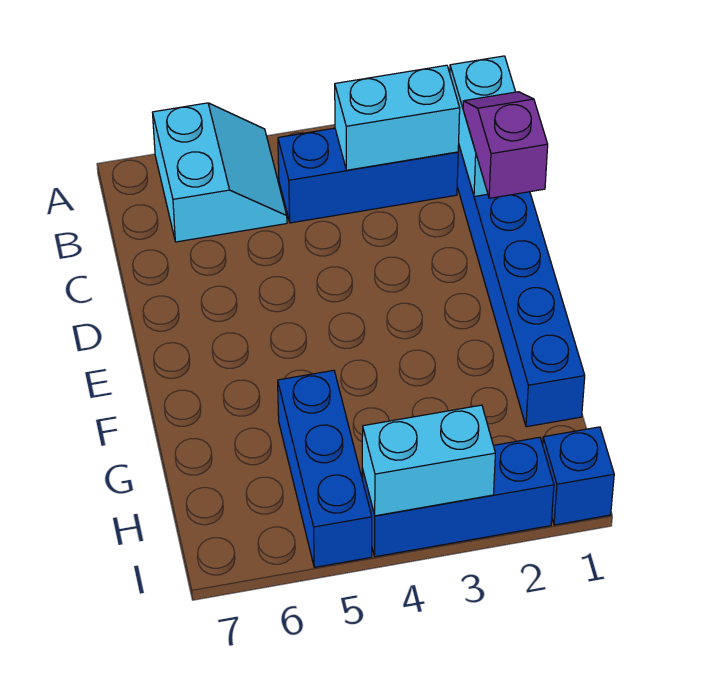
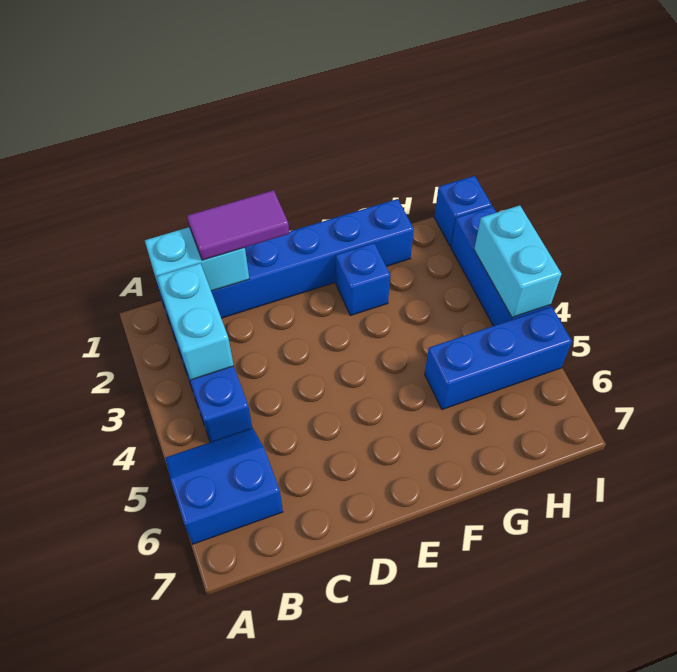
cyan 2x2 slope [153,103,287,242] -> blue 2x2 slope [165,428,283,544]
purple 1x2 slope [463,92,548,198] -> purple 1x2 tile [187,190,289,260]
none -> blue 1x1 brick [336,243,390,316]

